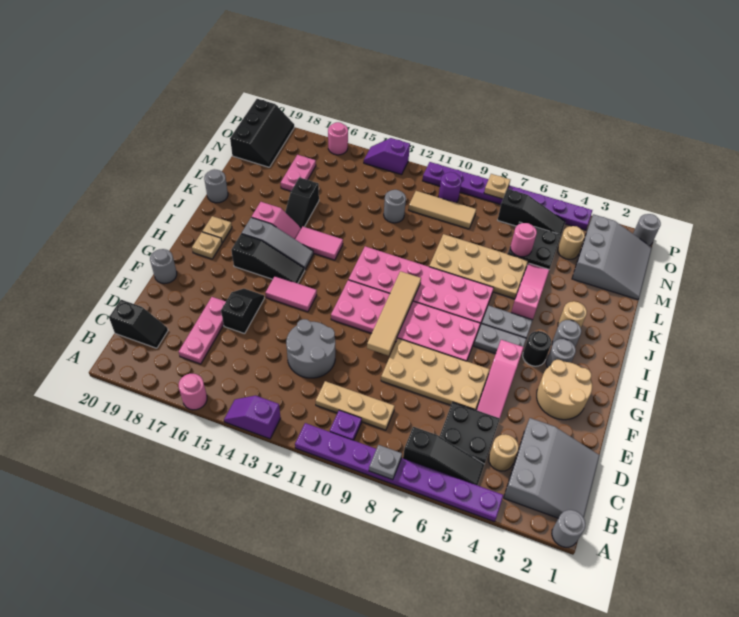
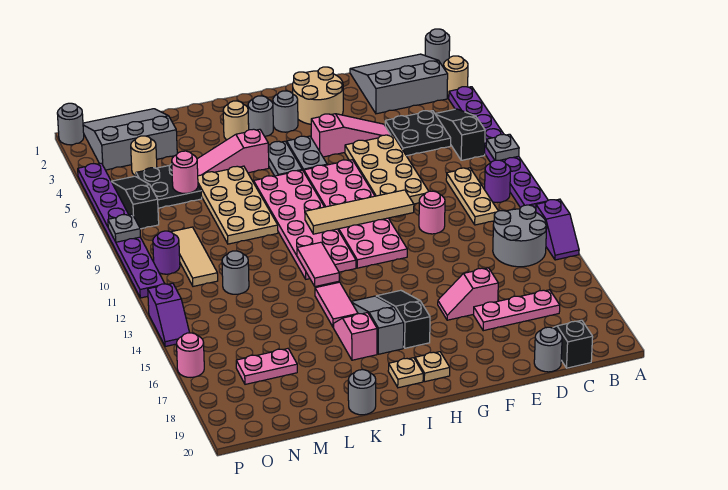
pink 1x1 round brick [179,374,207,410] -> pink 1x1 round brick moved to [419,191,445,234]
purple 1x1 plate [330,410,362,440] -> purple 1x1 round brick [485,160,511,203]
tan 1x1 round brick [489,434,519,471] -> tan 1x1 round brick moved to [444,56,468,96]
grey 2x2 round brick [286,319,335,378] -> grey 2x2 round brick moved to [493,205,547,267]
black 1x2 slope [221,289,264,334] -> pink 1x2 slope [438,268,498,320]
grey 1x1 round brick [150,249,177,284] -> grey 1x1 round brick moved to [534,327,562,372]
pink 1x2 tile [266,276,317,312] -> pink 1x2 tile moved to [297,242,339,286]
black 1x1 round brick [523,331,551,366] -> none
black 1x2 slope [285,177,319,228] -> none
black 2x3 slope [230,99,294,167] -> none
tan 1x1 plate [484,174,510,199] -> grey 1x1 plate [108,214,141,242]

